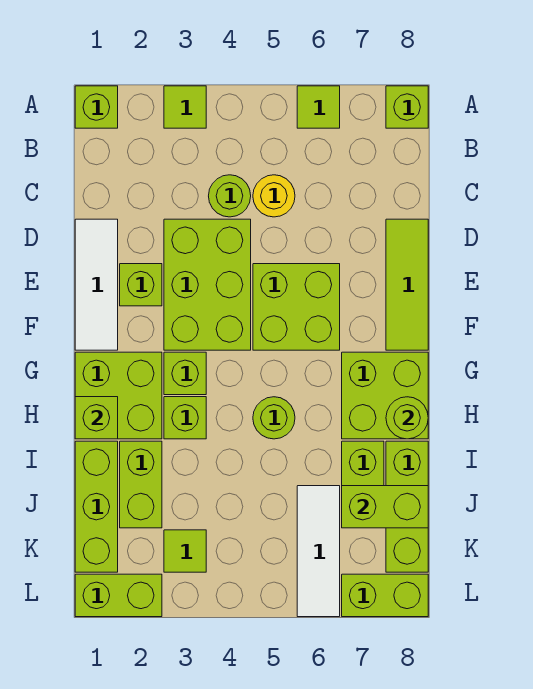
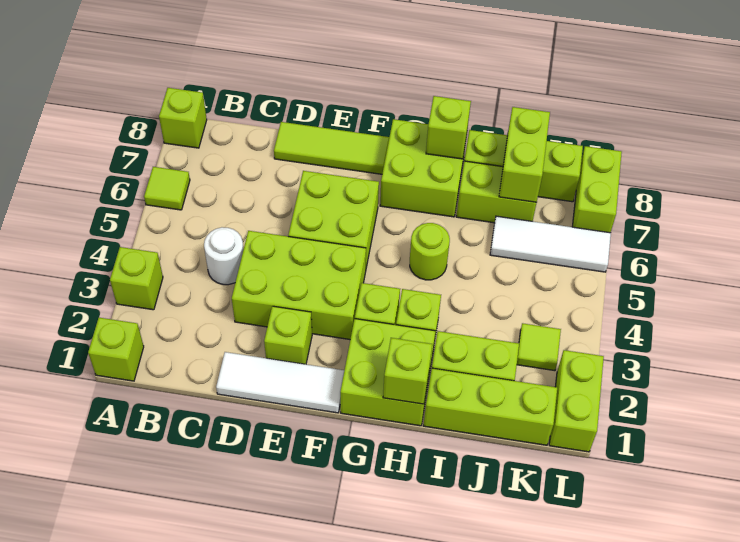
lime 1x1 tile [164,86,206,128] -> lime 1x1 brick [110,247,163,310]
lime 1x1 round brick [209,175,251,217] -> white 1x1 round brick [204,227,244,285]
yellow 1x1 round brick [253,175,295,217] -> none
lime 1x1 round brick [386,397,428,439] -> lime 1x1 brick [426,96,471,159]

